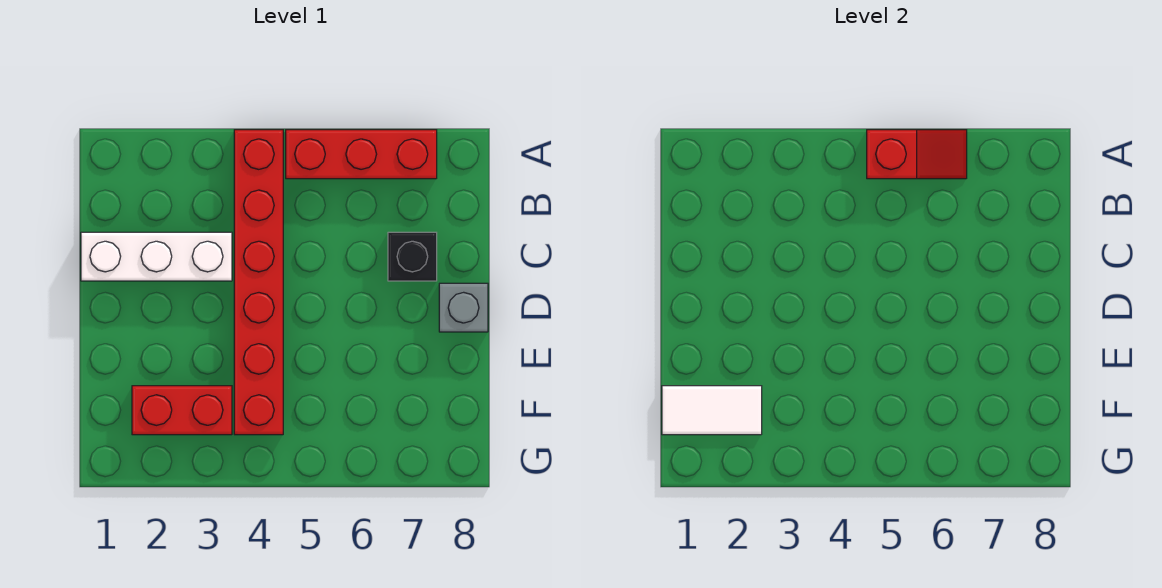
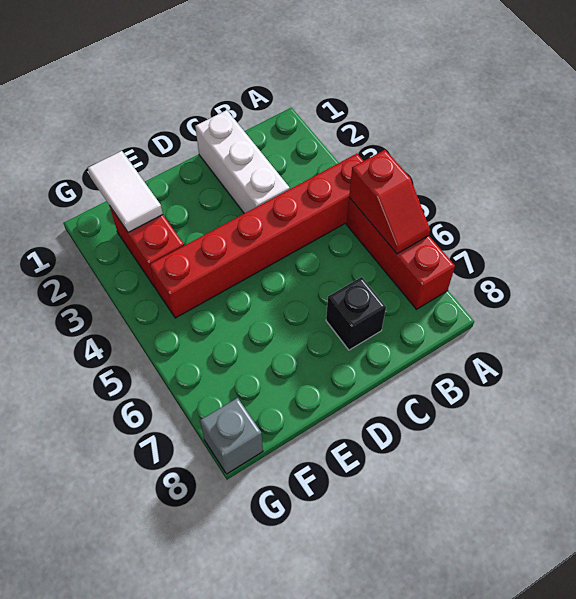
grey 1x1 brick [439,283,488,332] -> grey 1x1 brick moved to [200,398,263,474]

